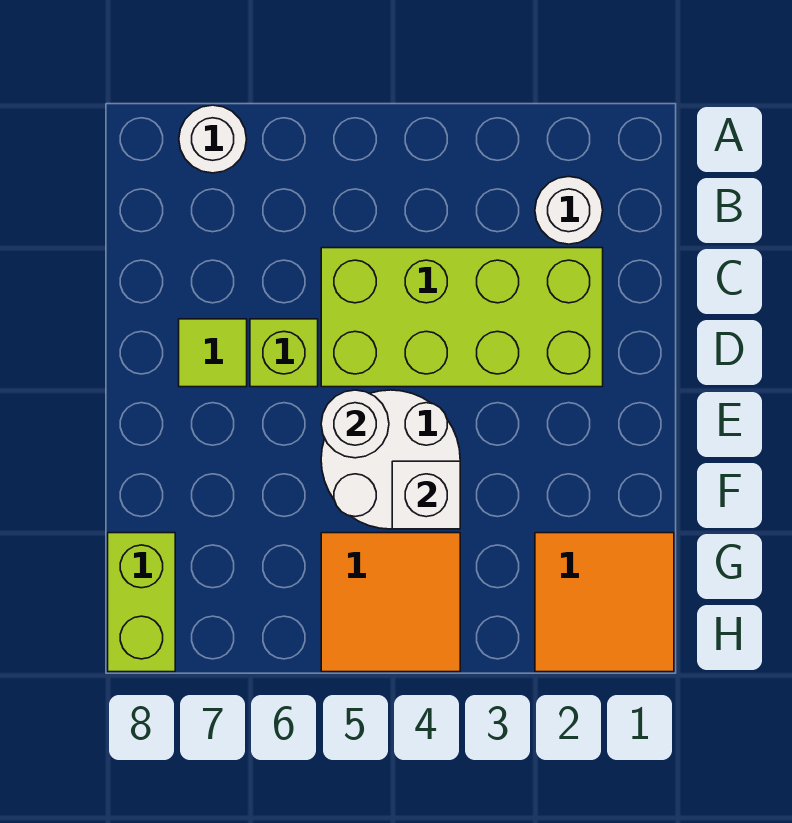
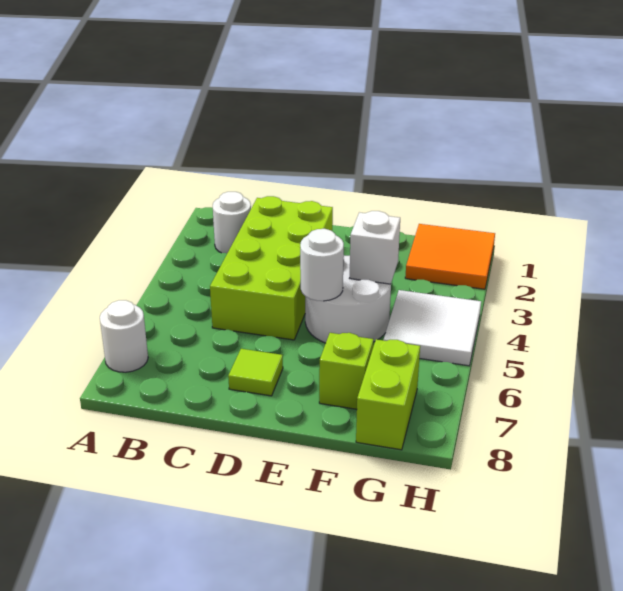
lime 1x1 brick [250,319,318,387] -> lime 1x1 brick moved to [319,333,374,409]
orange 2x2 tile [321,533,460,672] -> white 2x2 tile [384,290,481,366]
lime 1x2 brick [108,533,175,672] -> lime 1x2 brick turned to [356,339,420,450]

